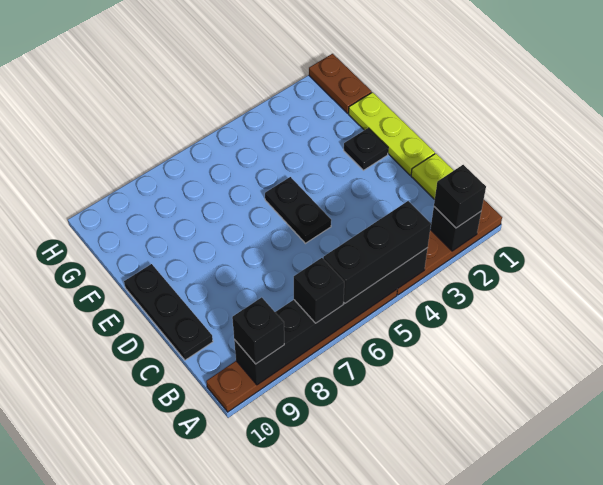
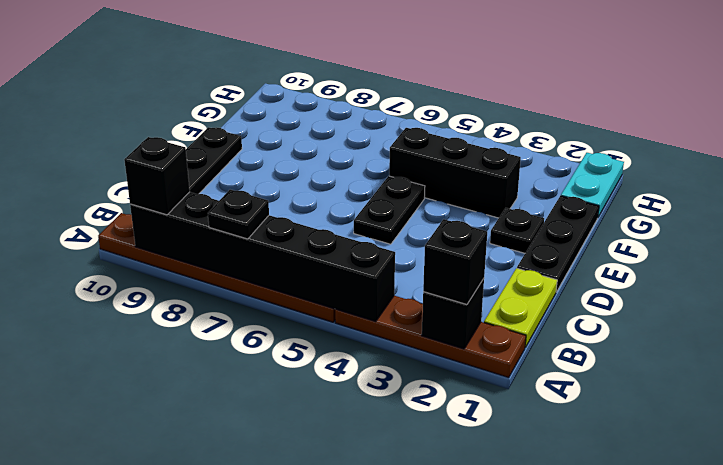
black 1x3 brick [323,201,431,303] -> black 1x3 brick moved to [389,128,521,218]
black 1x1 brick [294,258,344,323] -> black 1x1 plate [208,190,269,239]
lime 1x3 plate [349,92,435,175] -> black 1x3 plate [517,196,599,292]
brown 1x2 plate [309,54,372,113] -> cyan 1x2 plate [561,153,624,217]

